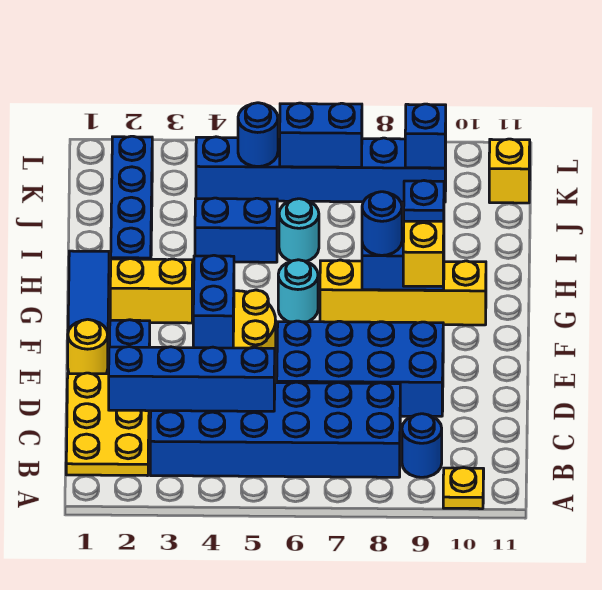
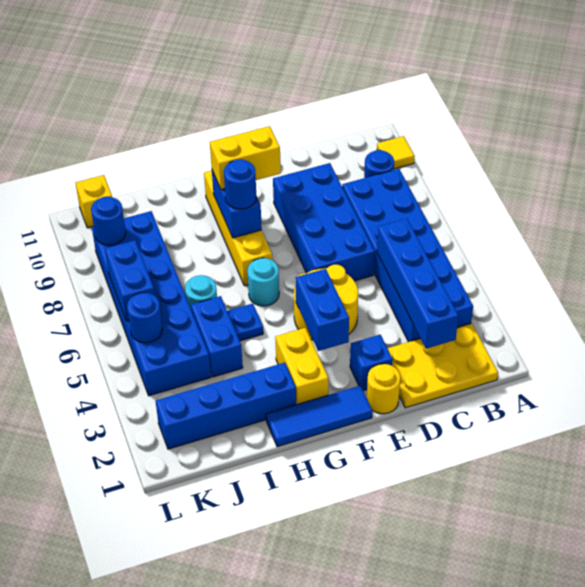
yellow 1x1 plate [443,468,484,509] -> yellow 1x1 tile [377,136,415,169]
blue 1x2 brick [193,255,234,348] -> blue 1x2 brick turned to [296,269,349,351]
blue 1x1 plate [404,181,444,222] -> blue 1x1 plate moved to [227,304,263,341]
blue 1x6 brick [196,137,446,202] -> blue 2x6 brick [92,211,211,396]
blue 1x1 brick [405,104,446,168] -> blue 1x1 round brick [91,197,126,245]

